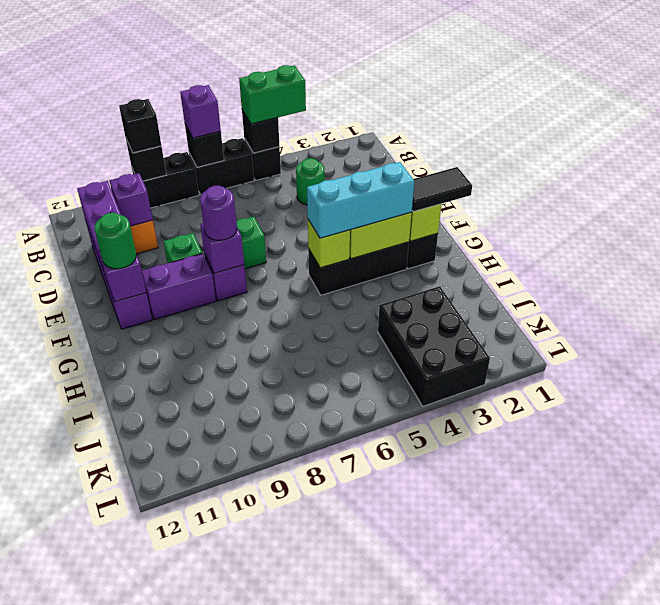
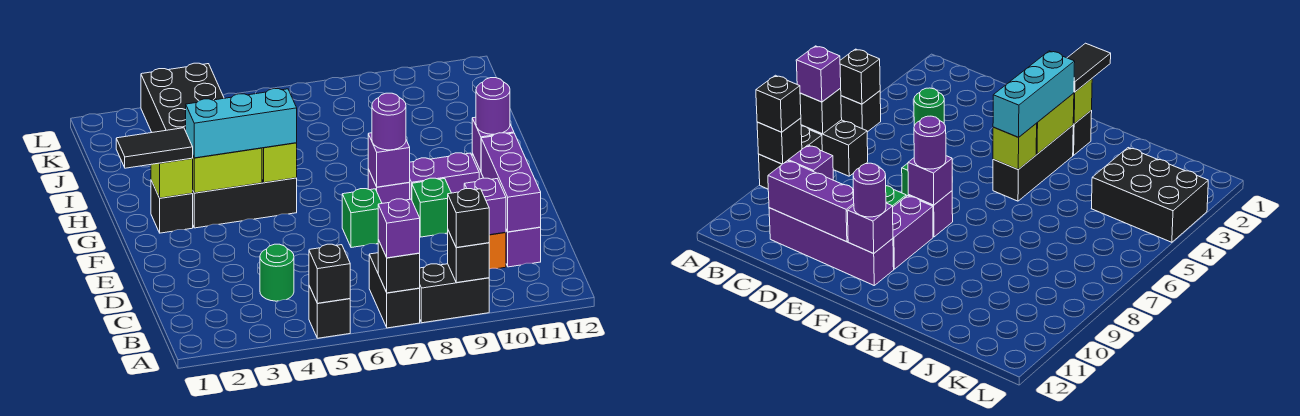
green 1x2 brick [239,65,306,124] -> none
black 1x2 brick [189,138,254,195] -> black 1x2 brick turned to [369,253,420,328]
green 1x1 round brick [94,213,136,269] -> purple 1x1 round brick [476,78,510,134]

